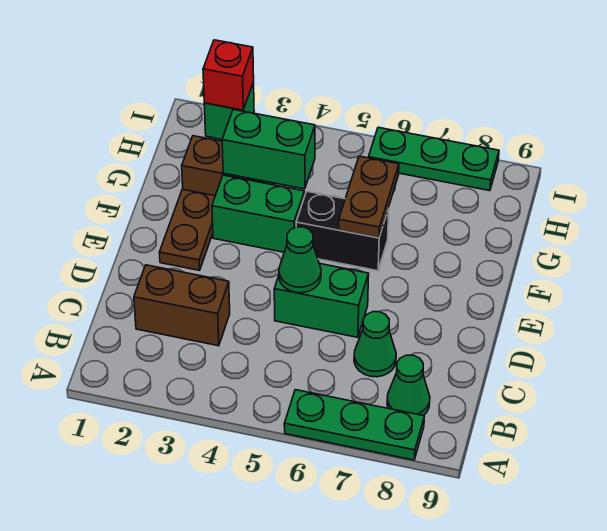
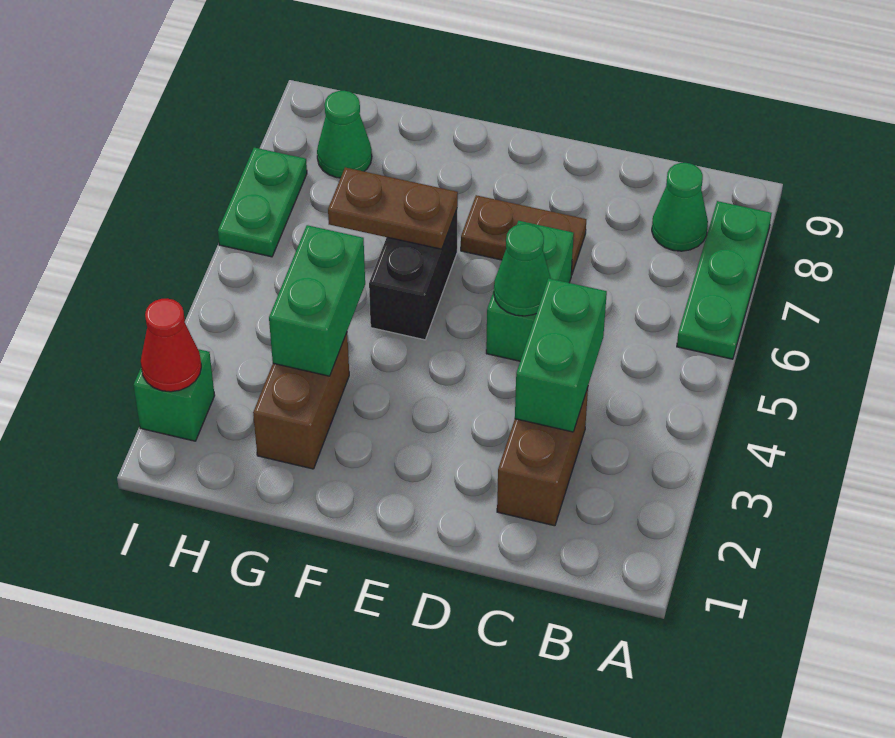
green 1x1 cone [354,312,396,377] -> green 1x1 cone moved to [317,91,372,178]
brown 1x2 plate [159,189,215,270] -> brown 1x2 plate moved to [461,195,586,275]
green 1x2 brick [212,175,304,252] -> green 1x2 brick moved to [515,278,607,432]
red 1x1 brick [203,40,254,110] -> red 1x1 cone [141,298,201,392]
green 1x3 plate [369,127,499,191] -> green 1x2 plate [218,148,307,257]

